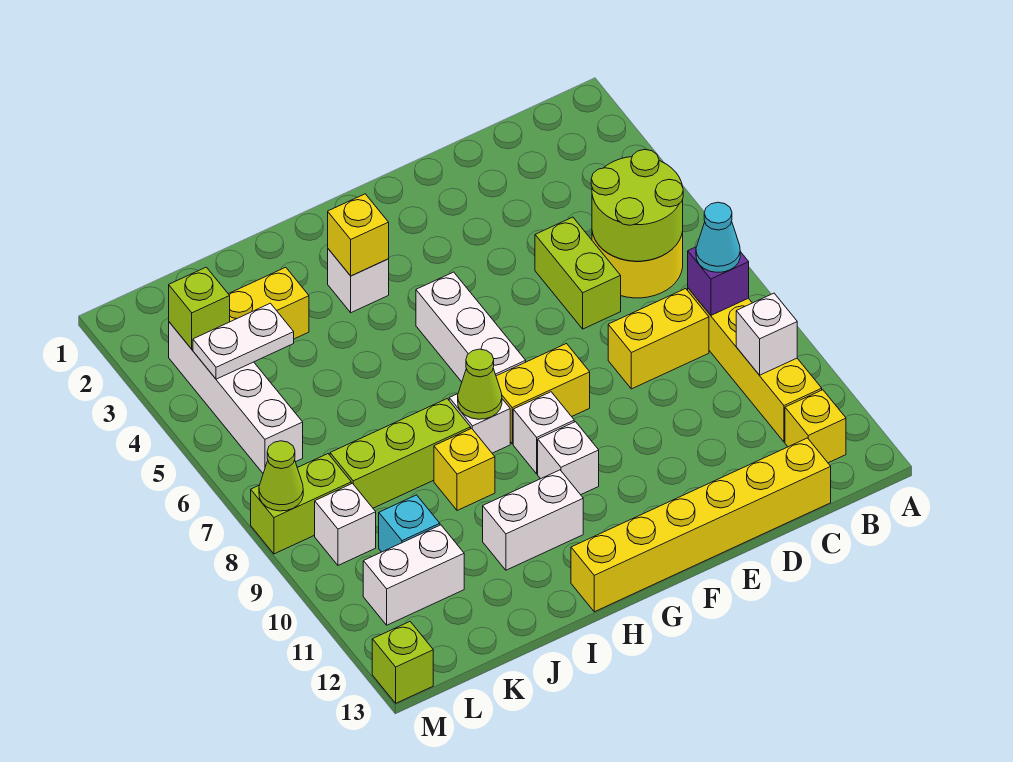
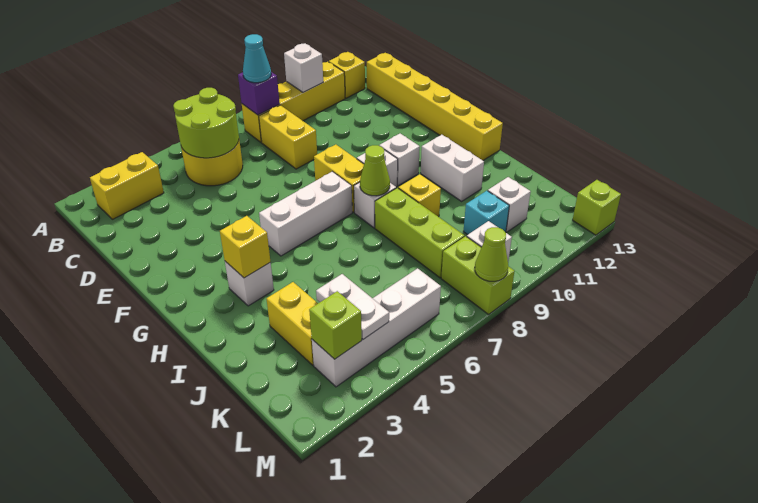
none -> yellow 1x2 brick [90,152,164,219]
lime 1x2 brick [535,217,621,329] -> none
white 1x2 brick [363,525,464,625] -> white 1x1 brick [488,177,531,232]

